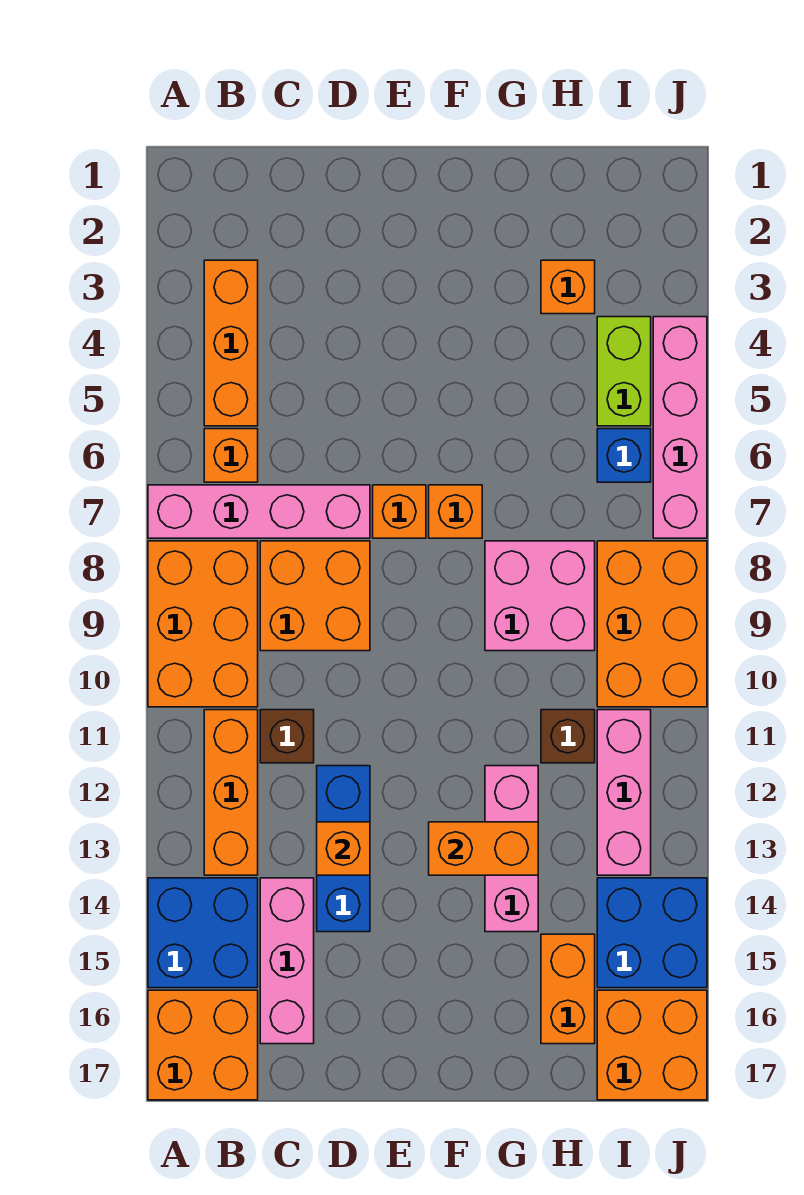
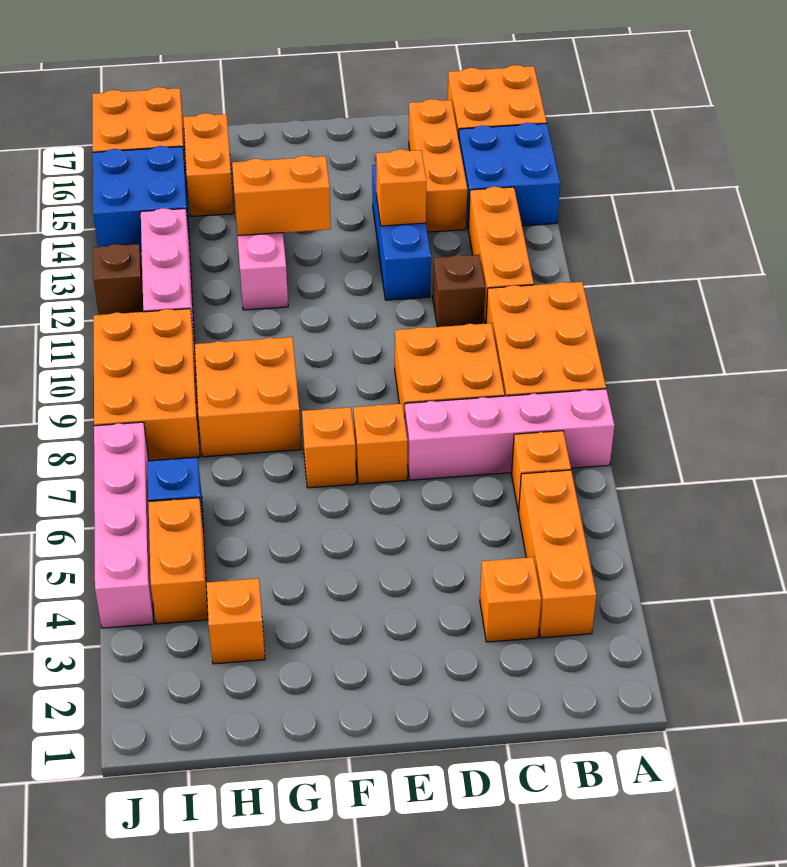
none -> orange 1x1 brick [480,557,541,642]
pink 1x3 brick [260,878,314,1044] -> orange 1x3 brick [409,99,467,232]
pink 2x2 brick [485,541,595,651] -> orange 2x2 brick [194,337,301,457]
brown 1x1 brick [541,710,595,763] -> brown 1x1 brick moved to [93,244,143,315]
lime 1x2 brick [597,317,651,426] -> orange 1x2 brick [148,498,208,624]

